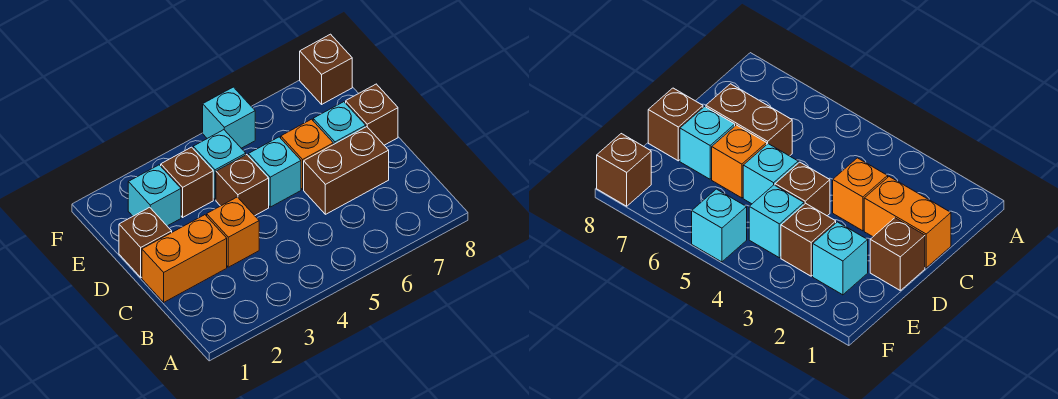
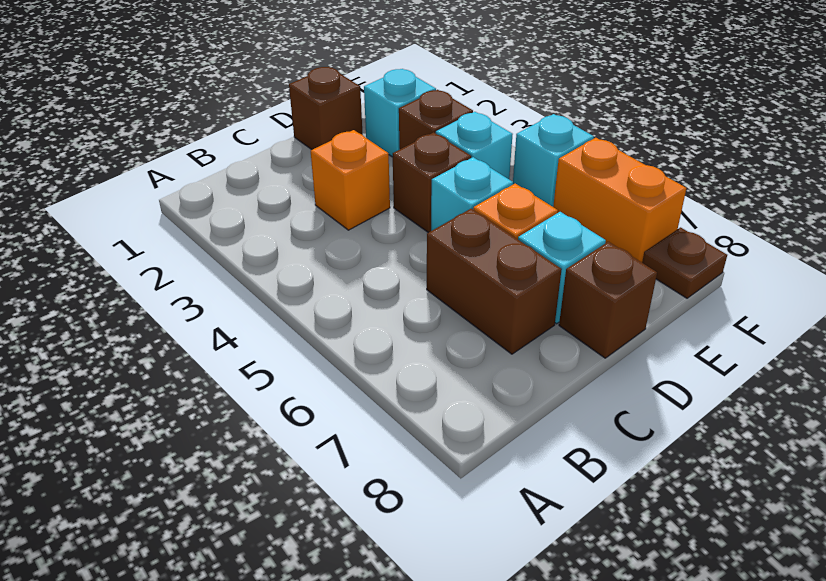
orange 1x2 brick [142,215,227,302] -> orange 1x2 brick moved to [553,138,686,262]
brown 1x1 brick [300,34,352,104] -> brown 1x1 plate [642,227,727,298]

